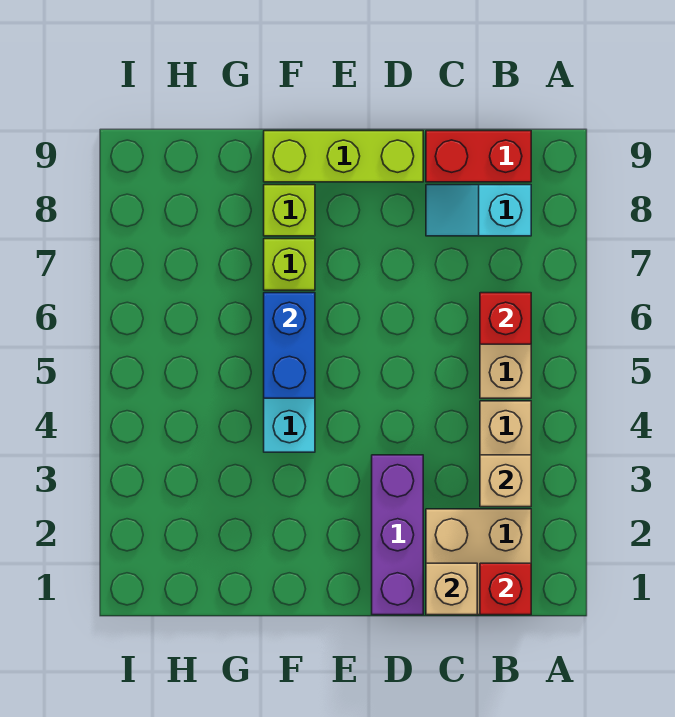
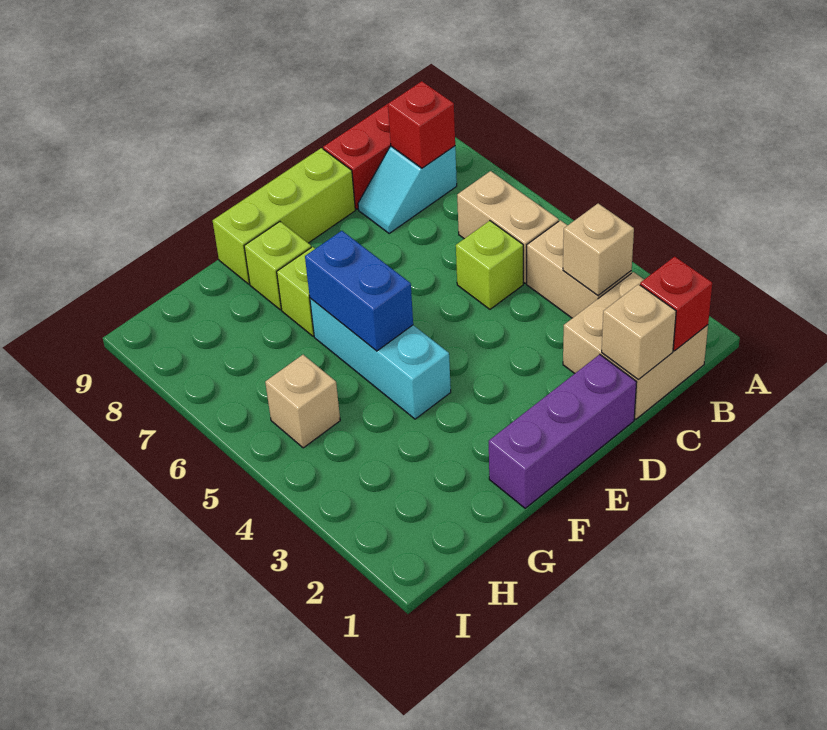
red 1x1 brick [480,293,531,344] -> red 1x1 brick moved to [388,81,455,168]
none -> lime 1x1 brick [456,221,523,309]
purple 1x3 brick [372,455,423,615] -> purple 1x3 brick turned to [489,354,637,508]
none -> tan 1x1 brick [265,355,340,448]

